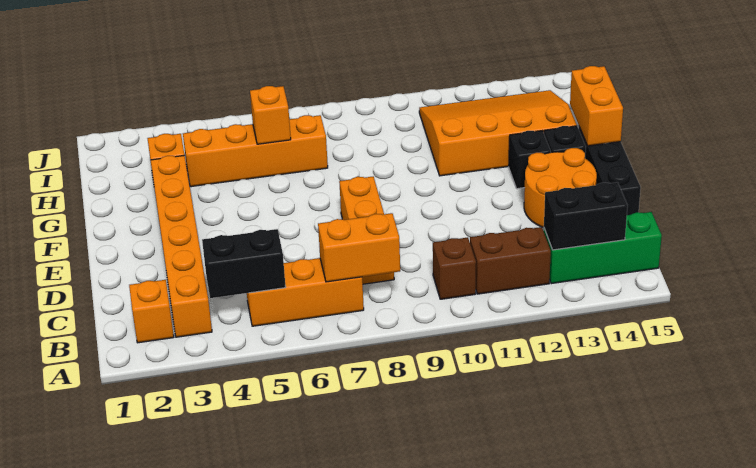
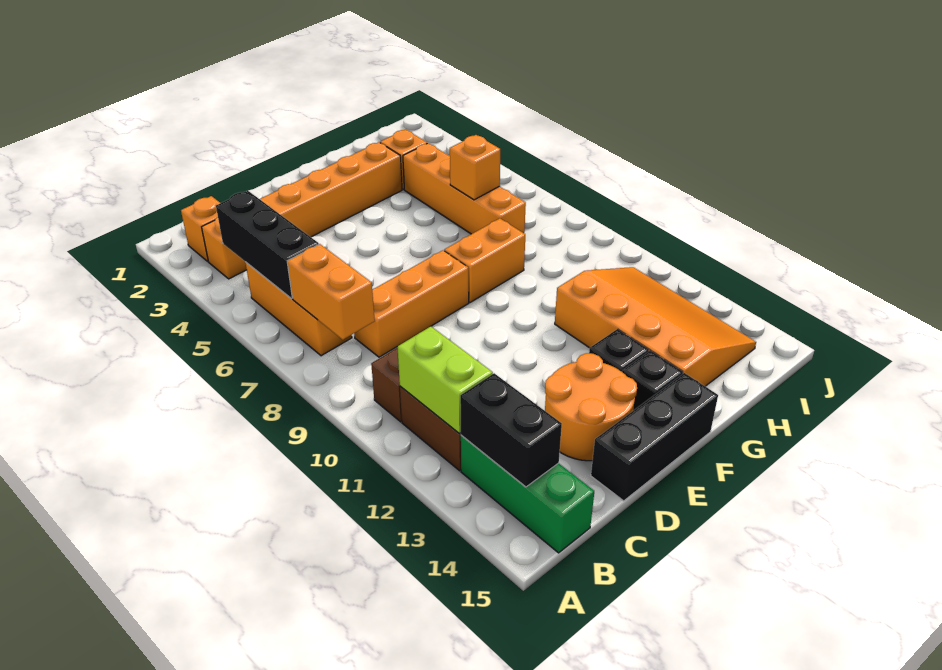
black 1x2 brick [202,229,286,298] -> black 1x3 brick [216,191,319,298]
none -> lime 1x2 brick [397,326,493,433]
orange 1x2 brick [570,66,623,146] -> orange 1x2 brick moved to [444,218,525,303]

